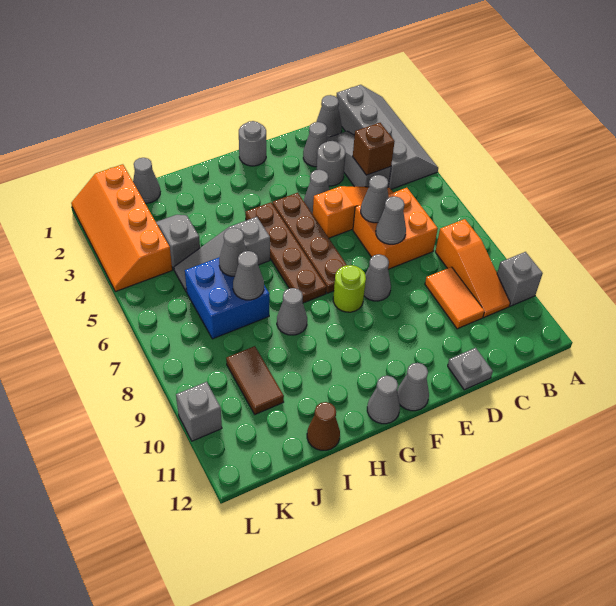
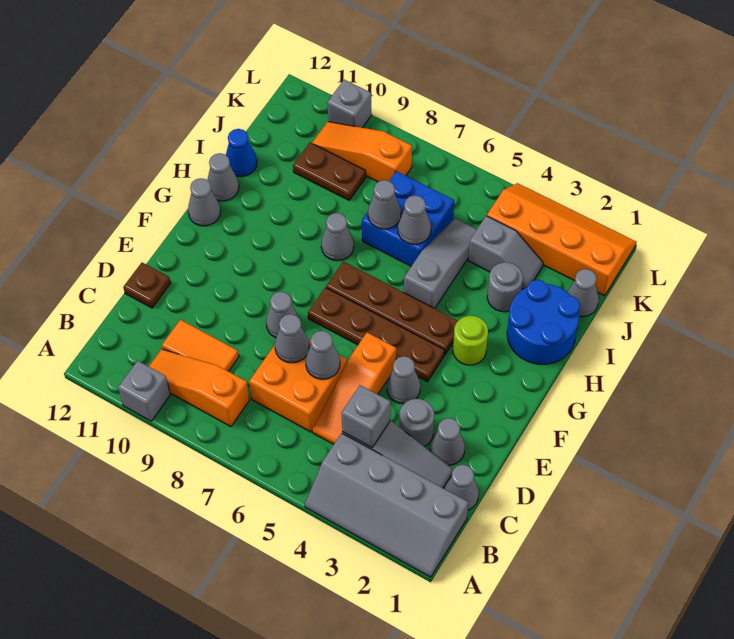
brown 1x1 brick [352,123,395,175] -> grey 1x1 brick [341,385,391,448]
grey 1x1 plate [448,348,493,390] -> brown 1x1 plate [123,263,170,308]
grey 1x1 round brick [239,121,266,166] -> grey 1x1 round brick moved to [487,262,523,312]
lime 1x1 round brick [333,265,366,312] -> lime 1x1 round brick moved to [453,316,488,365]
grey 1x1 cone [397,363,429,411] -> grey 1x1 cone moved to [207,153,239,201]
none -> blue 2x2 round brick [507,280,580,364]
brown 1x1 cone [307,402,340,450] -> blue 1x1 cone [226,129,257,177]
brown 1x2 tile [226,346,284,414] -> brown 1x2 plate [293,143,366,200]
none -> orange 1x3 slope [312,122,412,182]

